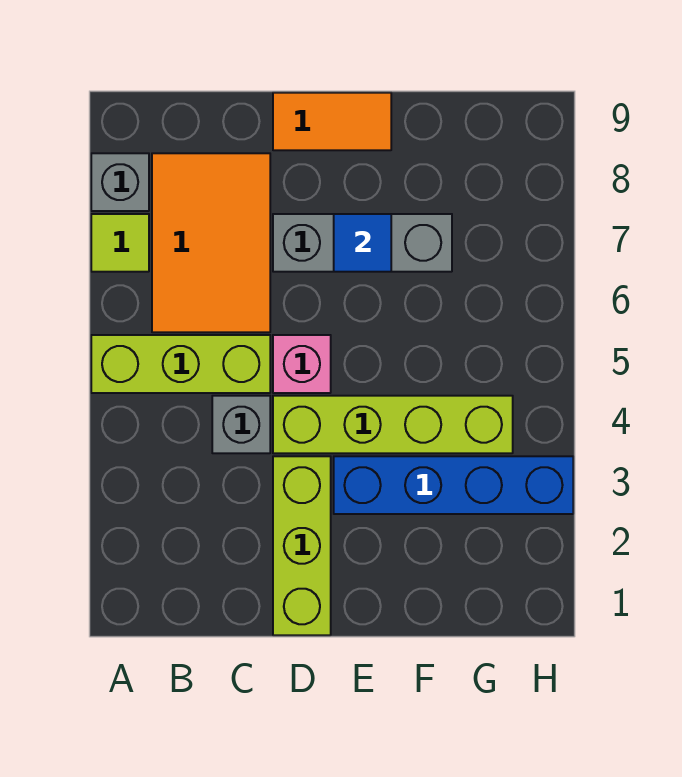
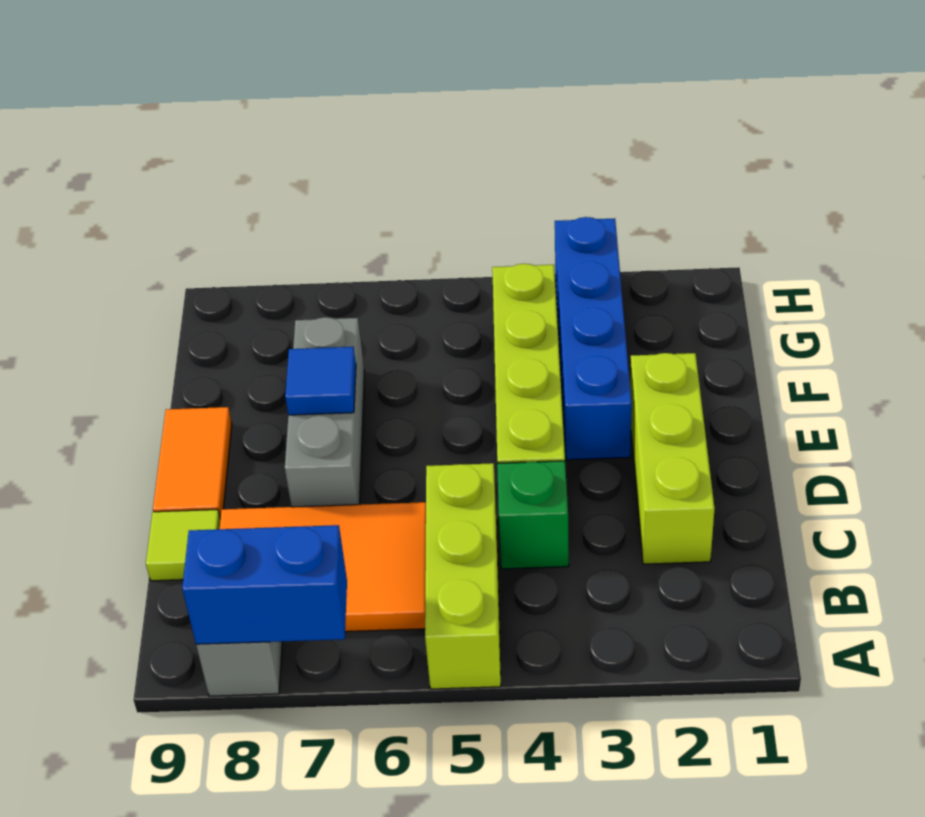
lime 1x1 tile [91,214,149,272] -> lime 1x1 tile moved to [146,510,220,581]
none -> blue 1x2 brick [182,525,347,644]
grey 1x1 brick [212,396,270,453] -> green 1x1 brick [497,461,569,569]
lime 1x3 brick [273,456,331,635] -> lime 1x3 brick turned to [630,353,715,564]
pink 1x1 brick [273,335,331,393] -> none

